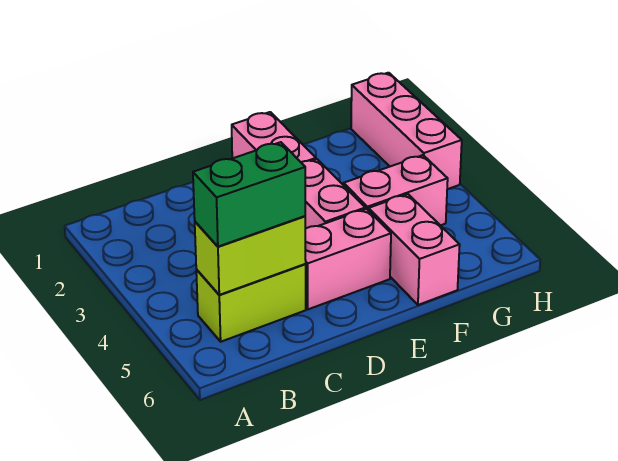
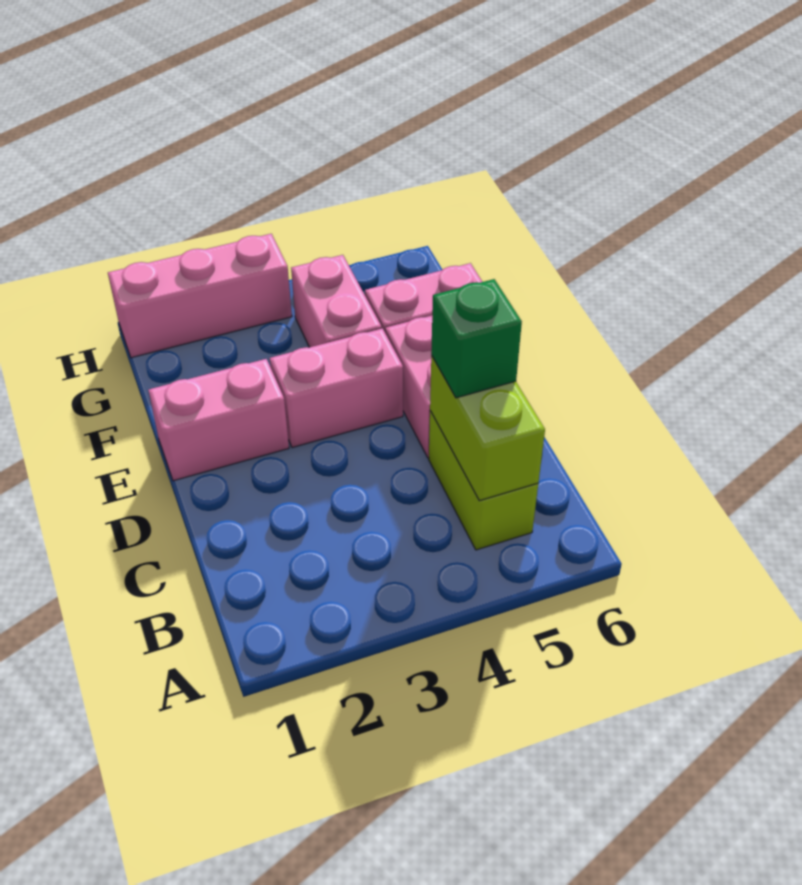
green 1x2 brick [193,142,305,247] -> green 1x1 brick [431,279,522,398]

